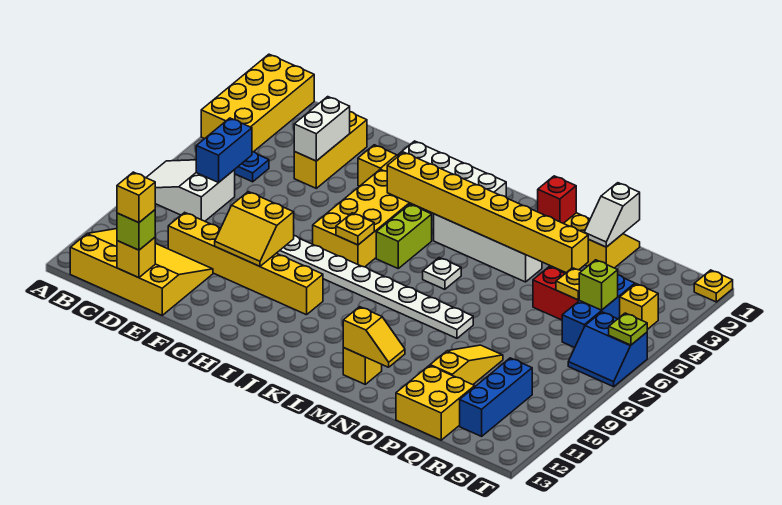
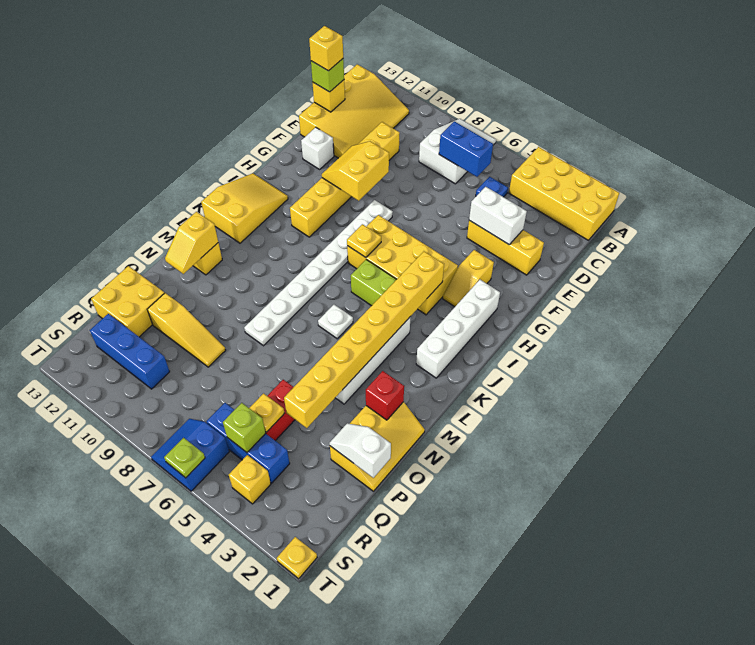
none -> white 1x1 brick [301,127,334,169]
none -> yellow 2x3 slope [201,173,288,243]

